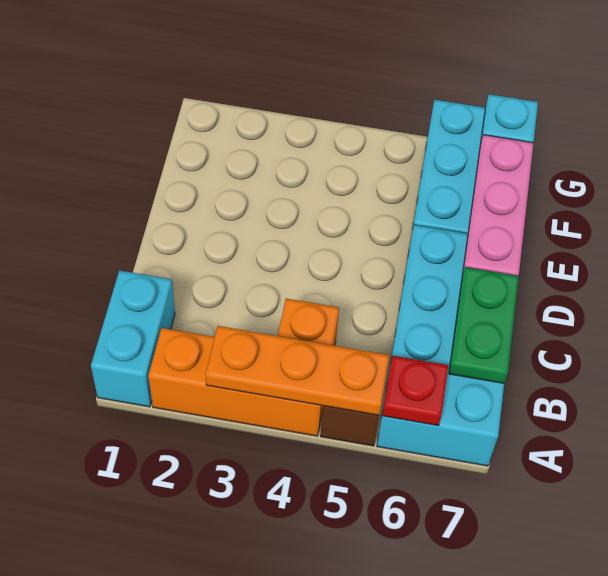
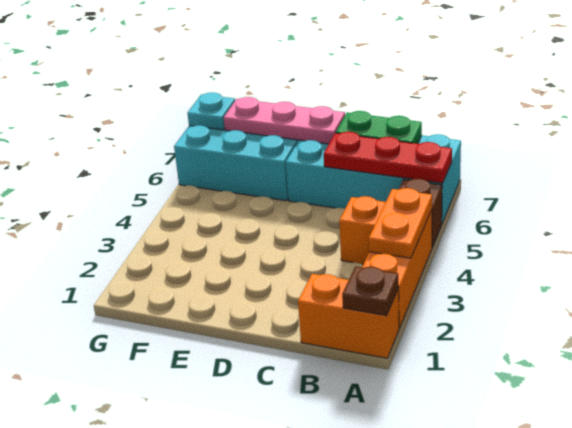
cyan 1x2 brick [91,270,175,407] -> orange 1x2 brick [298,274,399,358]
none -> brown 1x1 plate [342,266,399,316]
orange 1x3 plate [206,326,389,415] -> orange 1x2 plate [369,188,432,258]
red 1x1 plate [382,356,448,426] -> red 1x3 plate [324,132,452,183]

